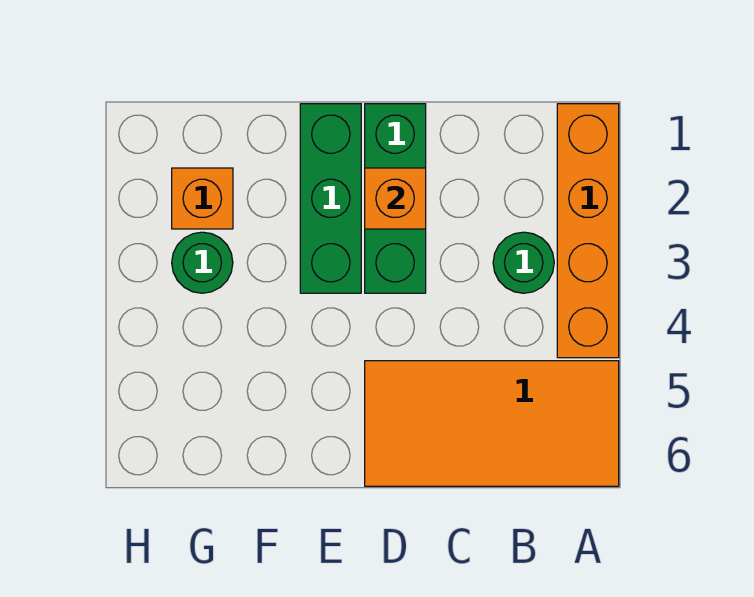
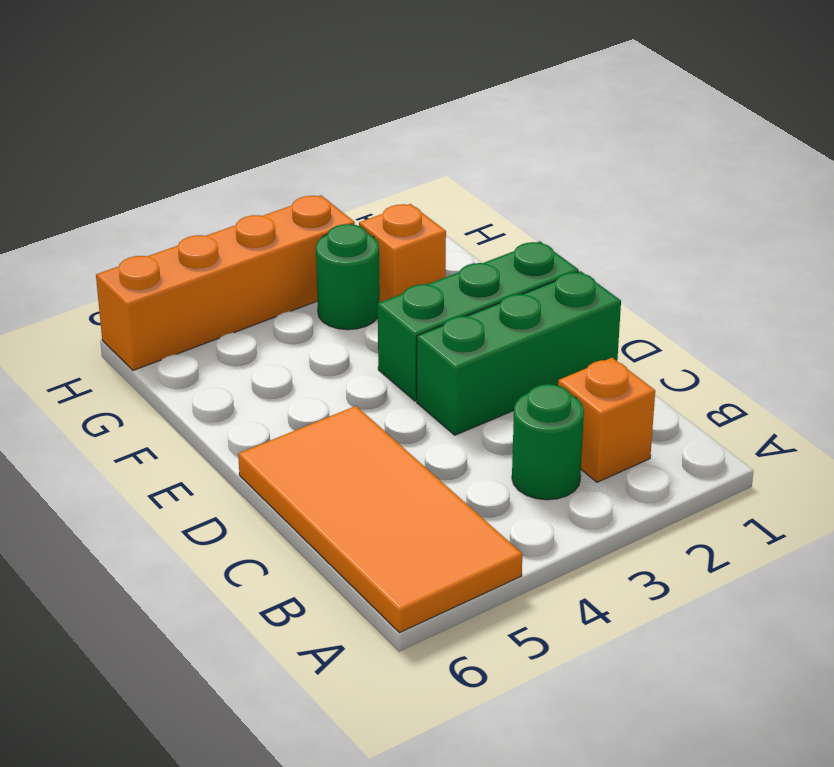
orange 1x4 brick [557,104,619,358] -> orange 1x4 brick moved to [96,195,355,370]
orange 1x1 brick [365,168,426,229] -> orange 1x1 brick moved to [558,358,655,482]

